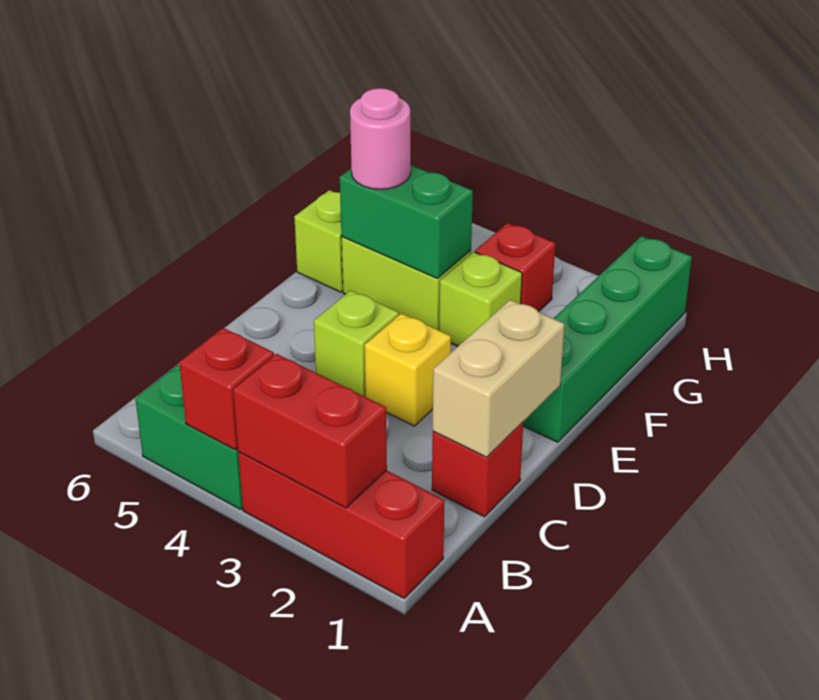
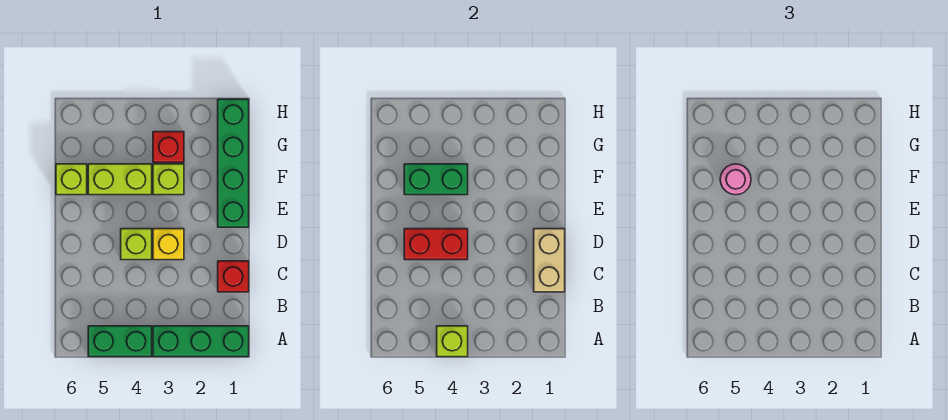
red 1x3 brick [238,452,444,598] -> green 1x3 brick [153,326,249,357]
red 1x2 brick [233,354,387,508] -> red 1x2 brick moved to [404,229,468,260]
red 1x1 brick [179,328,274,450] -> lime 1x1 brick [437,326,468,357]

